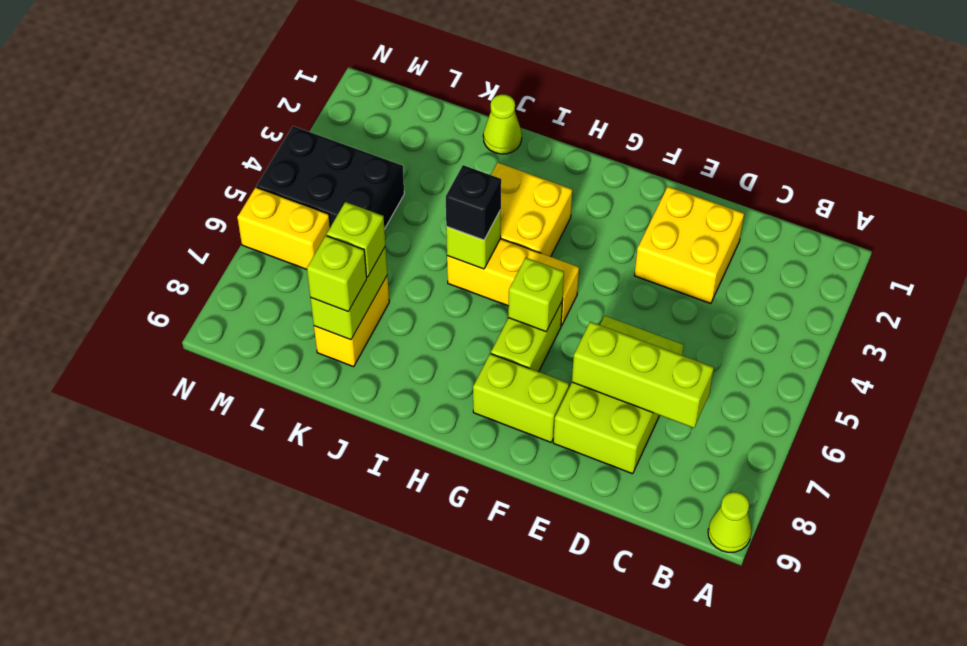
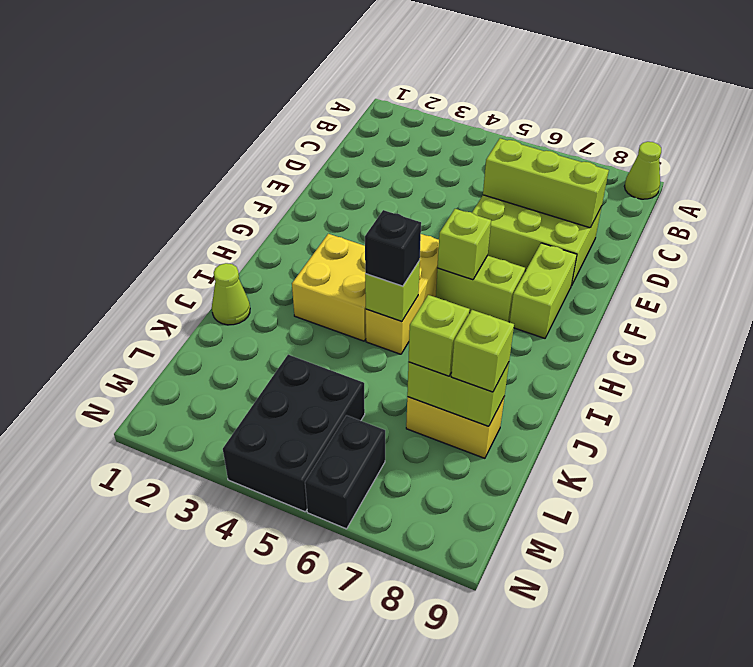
lime 1x3 brick [572,322,714,428] -> lime 1x3 brick turned to [483,138,609,228]
yellow 2x2 brick [635,187,744,304] -> none
yellow 1x2 brick [237,187,330,269] -> black 1x2 brick [305,415,385,529]

